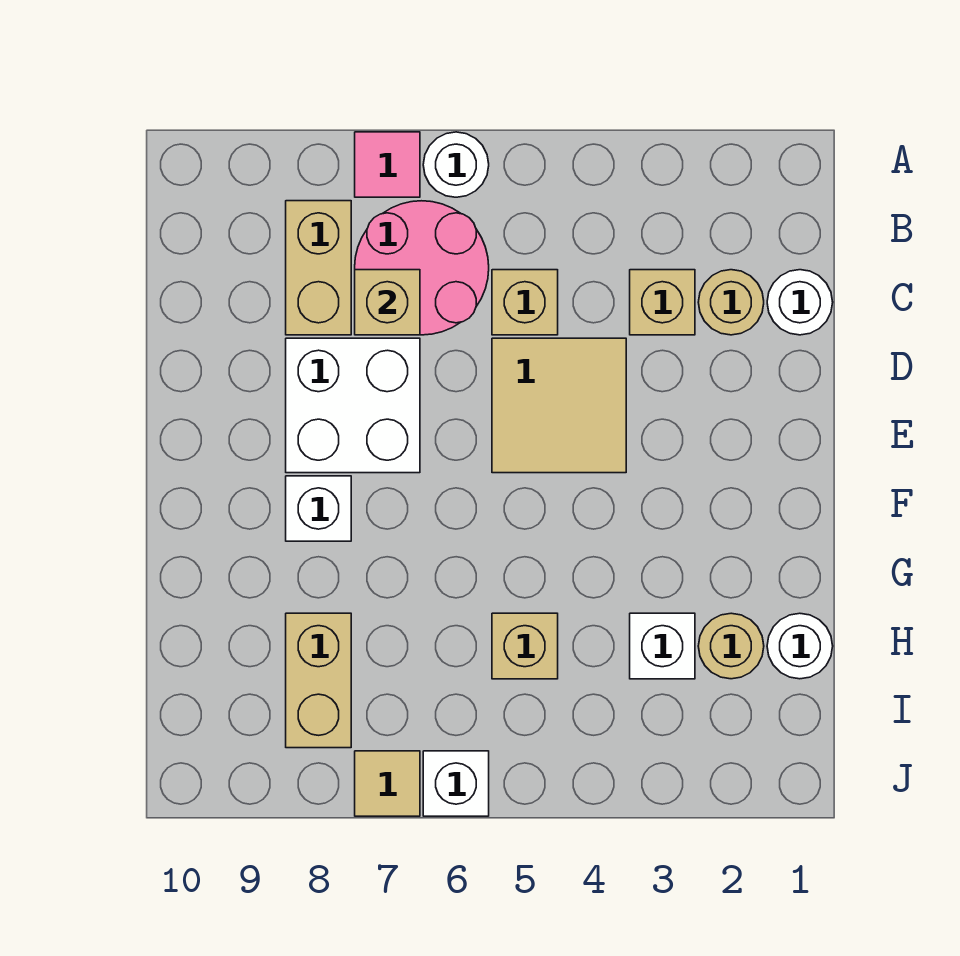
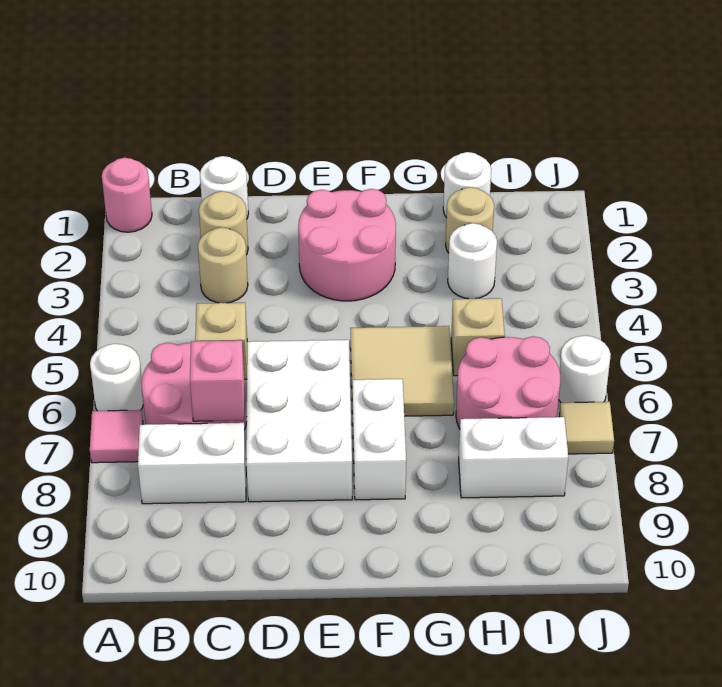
none -> pink 1x1 round brick [102,158,152,232]
tan 1x2 brick [286,201,351,335] -> white 1x2 brick [138,423,246,504]
tan 1x1 brick [630,270,695,335] -> tan 1x1 round brick [198,227,248,303]
tan 1x1 brick [355,270,420,335] -> pink 1x1 brick [190,340,244,421]
tan 2x2 tile [492,338,626,473] -> tan 2x2 tile moved to [350,326,454,416]
white 2x2 brick [286,338,420,473] -> white 2x3 brick [246,340,352,502]
none -> pink 2x2 round brick [298,189,396,301]
white 1x1 brick [286,476,351,541] -> white 1x2 brick [352,379,406,500]
white 1x1 brick [630,613,695,679] -> white 1x1 round brick [448,223,497,299]
none -> pink 2x2 round brick [456,336,560,429]
tan 1x2 brick [286,613,351,748] -> white 1x2 brick [459,417,568,498]
white 1x1 brick [423,751,489,816] -> white 1x1 round brick [559,335,611,403]

